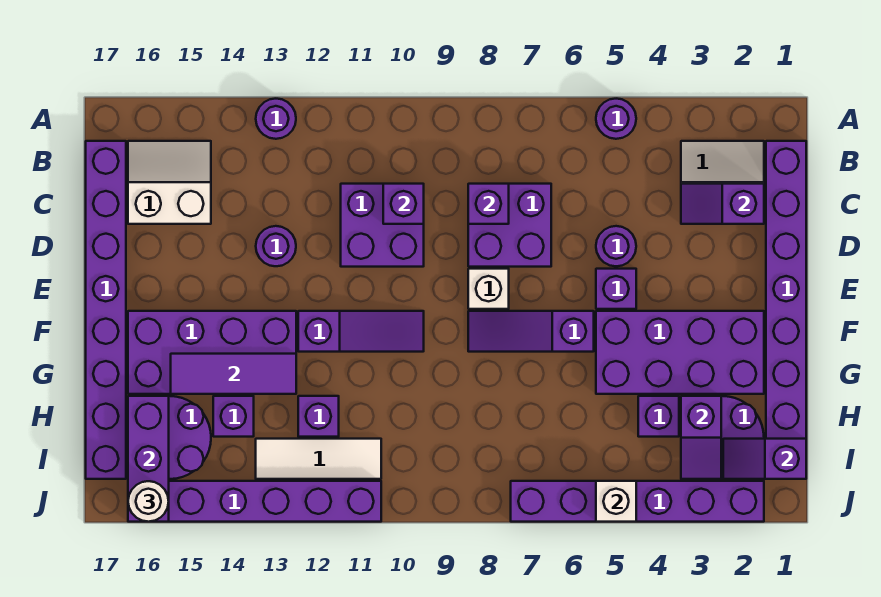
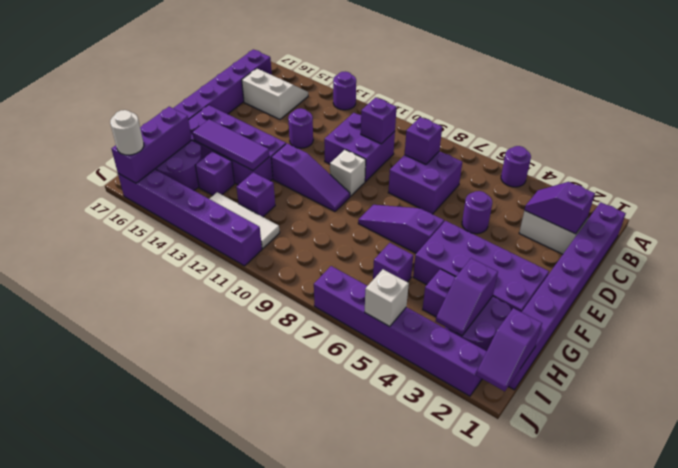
purple 1x1 brick [596,269,636,309] -> purple 1x1 brick moved to [373,243,413,282]
white 1x1 brick [468,269,509,309] -> white 1x1 brick moved to [330,150,366,196]
purple 1x2 slope [723,439,806,479] -> purple 1x2 slope turned to [476,308,542,391]

